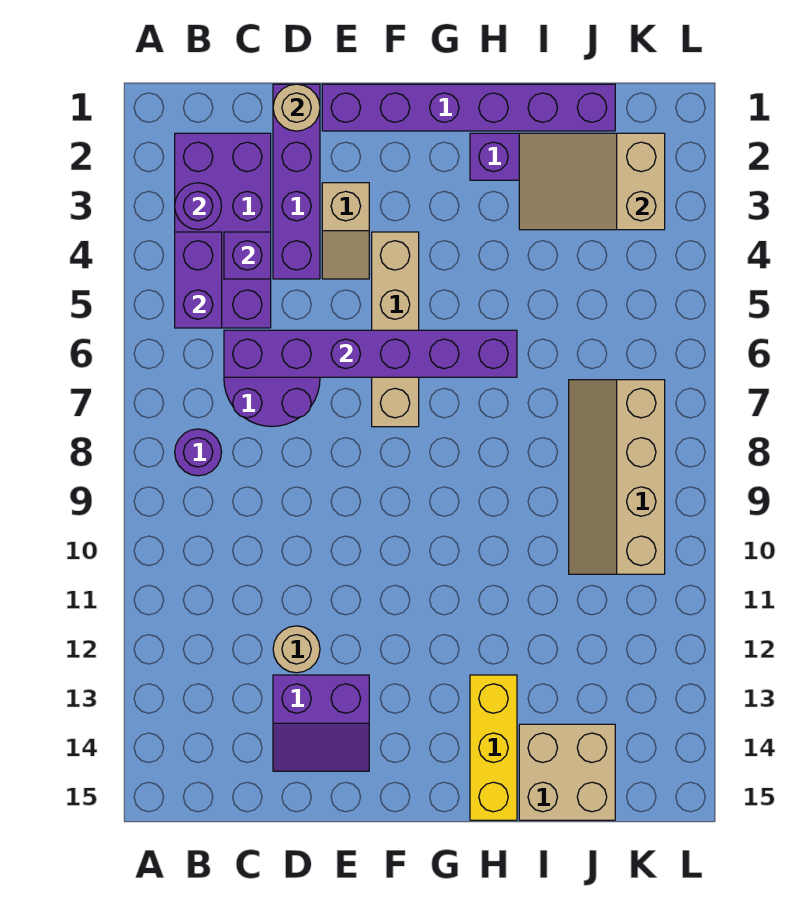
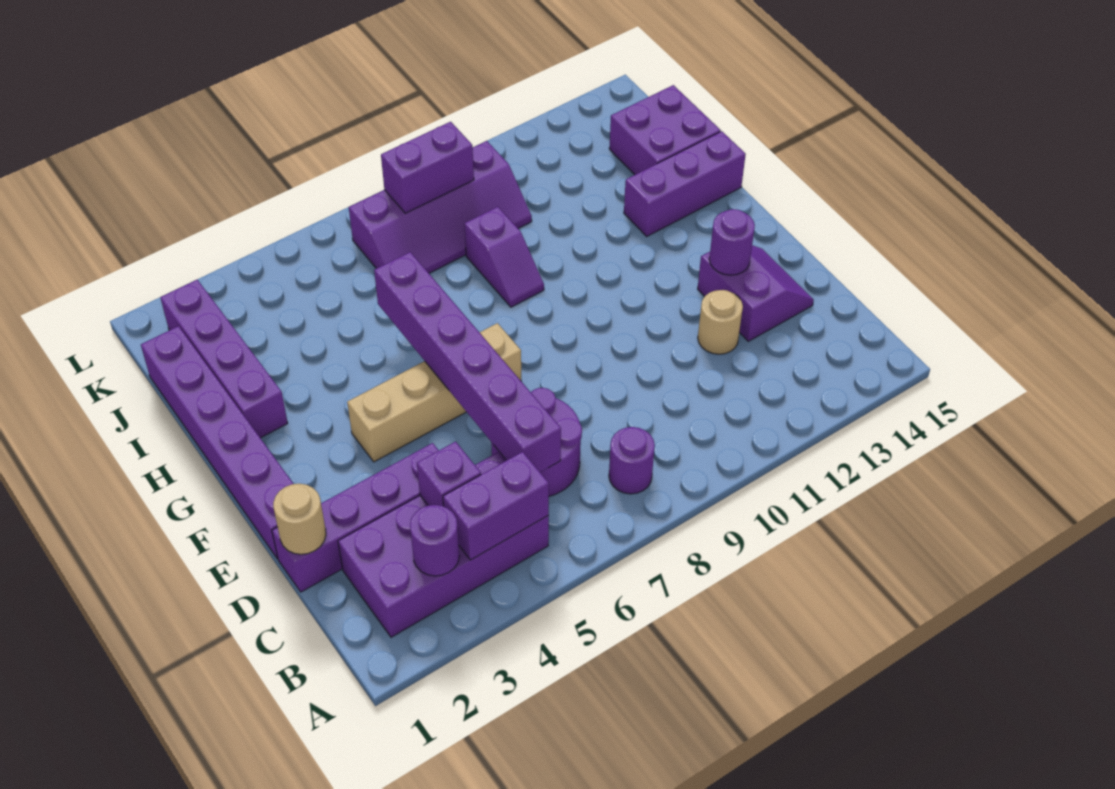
tan 1x2 slope [322,183,369,279] -> none
none -> purple 1x1 round brick [709,209,755,275]
none -> purple 1x2 slope [464,207,544,307]
yellow 1x3 brick [470,675,517,820] -> purple 1x3 brick [624,131,746,236]
tan 2x3 slope [519,133,665,230] -> none
tan 2x2 brick [519,724,615,820] -> purple 2x2 brick [609,85,721,175]
tan 2x4 slope [569,380,665,574] -> purple 2x4 slope [349,141,532,273]
none -> purple 1x2 brick [381,122,474,213]

